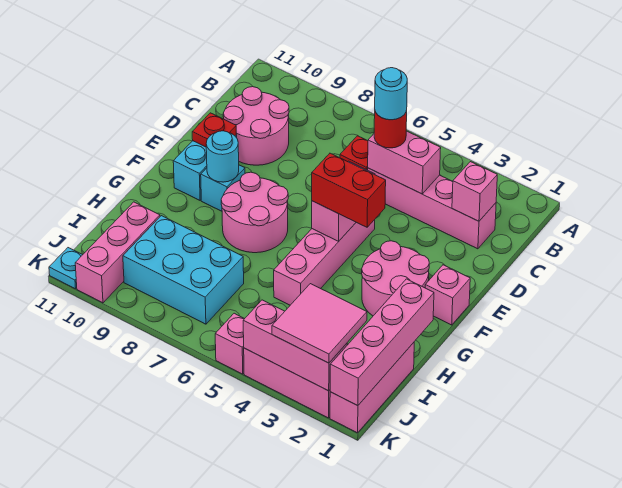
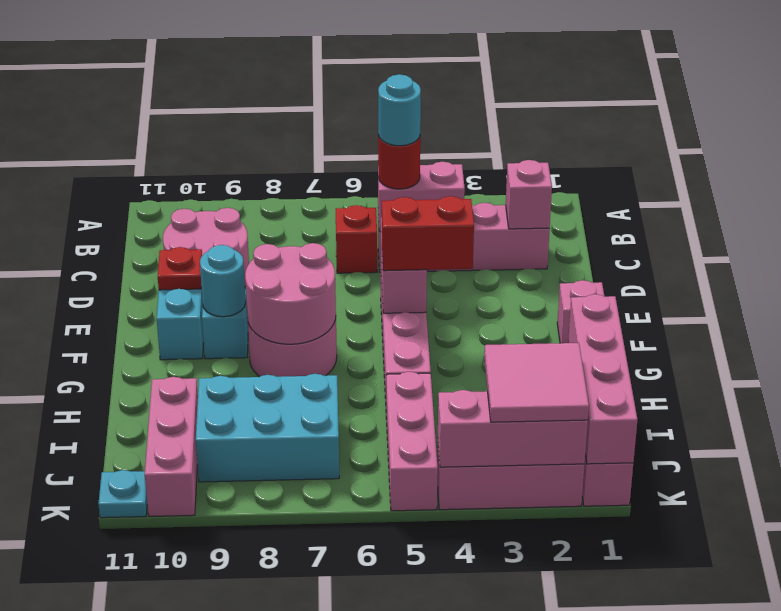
pink 2x2 round brick [362,241,429,316] -> pink 2x2 round brick moved to [245,243,336,344]
pink 1x1 brick [215,313,244,374] -> pink 1x3 brick [386,372,438,511]

